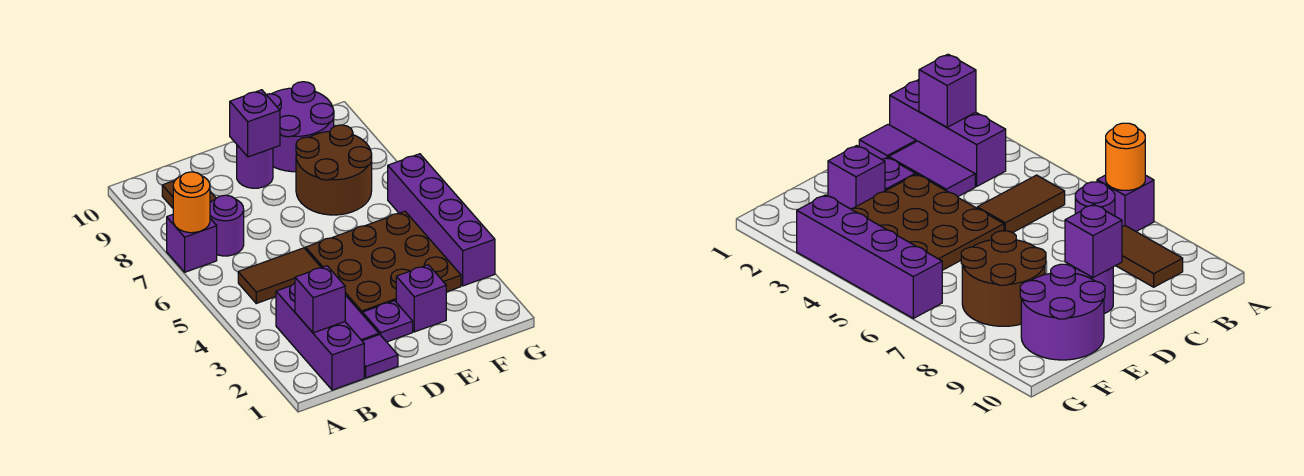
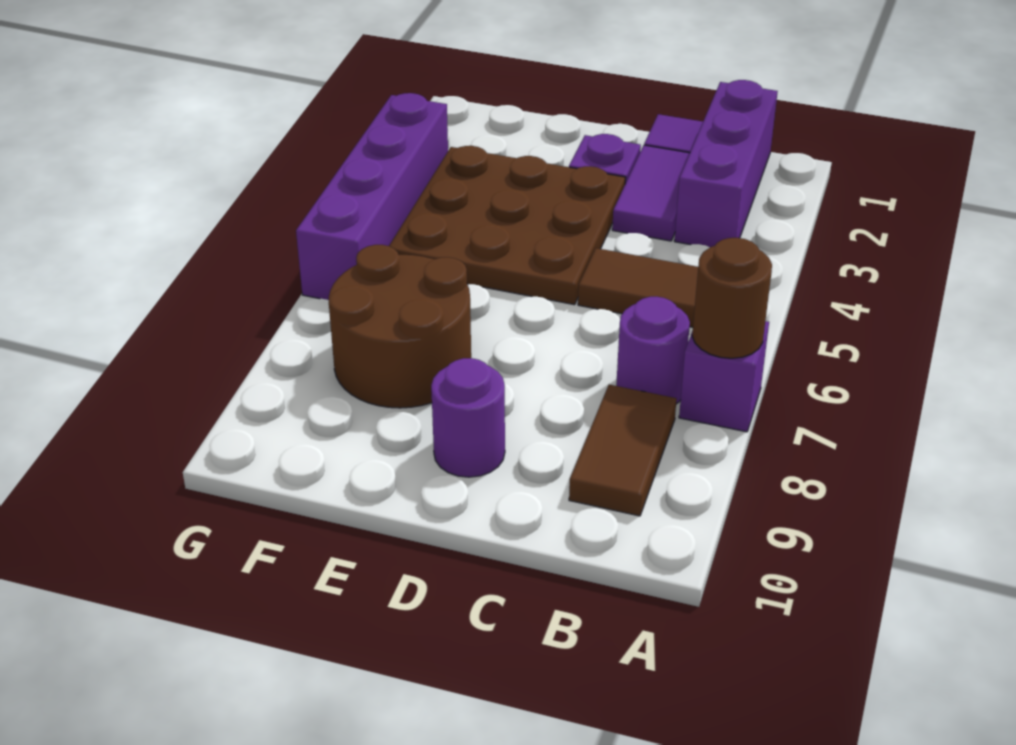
orange 1x1 round brick [173,172,210,233] -> brown 1x1 round brick [692,238,772,358]
purple 1x1 brick [295,266,345,333] -> none
purple 1x1 brick [230,90,280,157] -> none
purple 1x1 brick [396,265,446,332] -> none
purple 2x2 round brick [266,82,334,172] -> none

